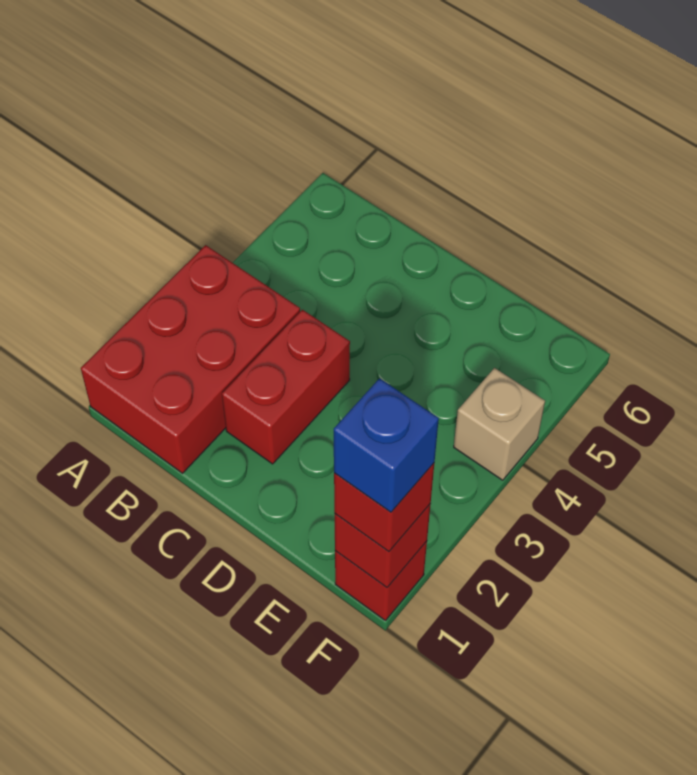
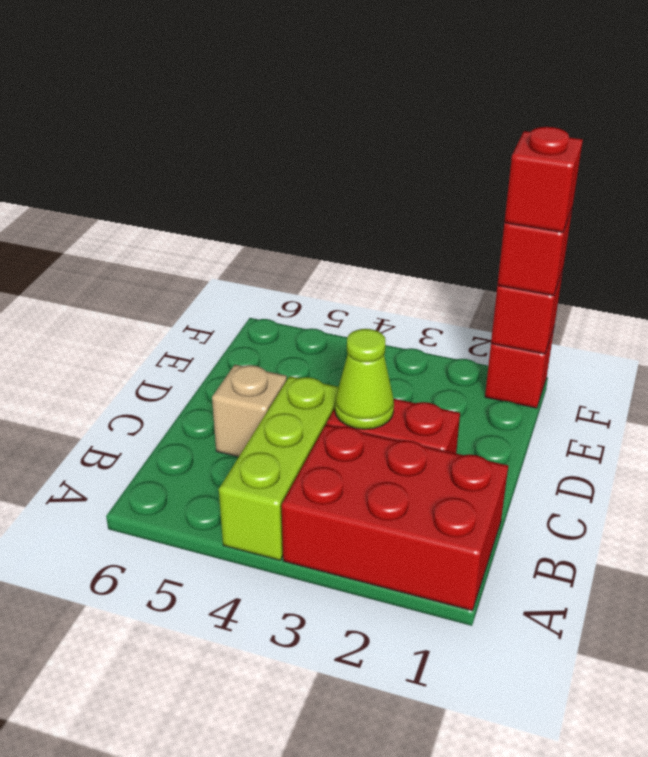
none -> lime 1x3 brick [219,376,338,560]
none -> lime 1x1 cone [335,329,394,429]
blue 1x1 brick [334,378,439,512] -> red 1x1 brick [504,127,583,232]
tan 1x1 brick [454,368,545,480] -> tan 1x1 brick moved to [212,365,287,457]

